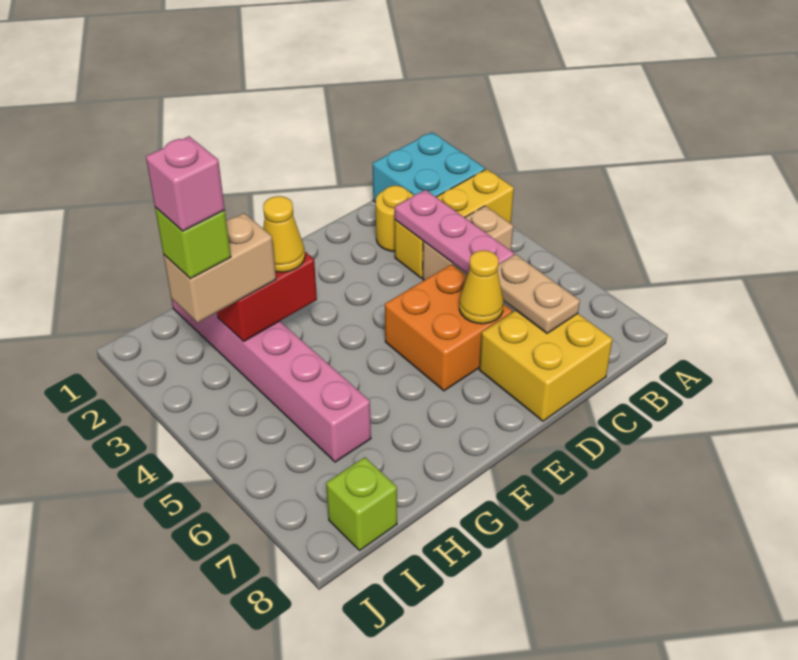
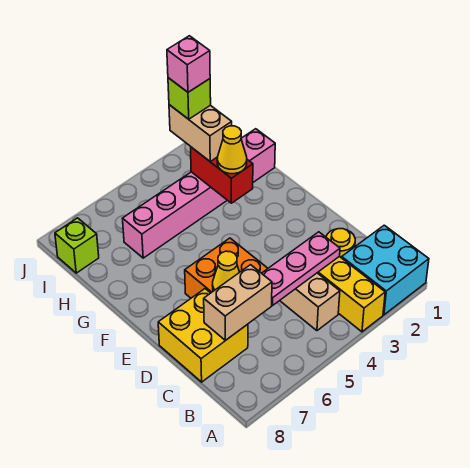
tan 1x2 plate [498,254,580,333] -> tan 1x2 brick [204,265,272,340]

